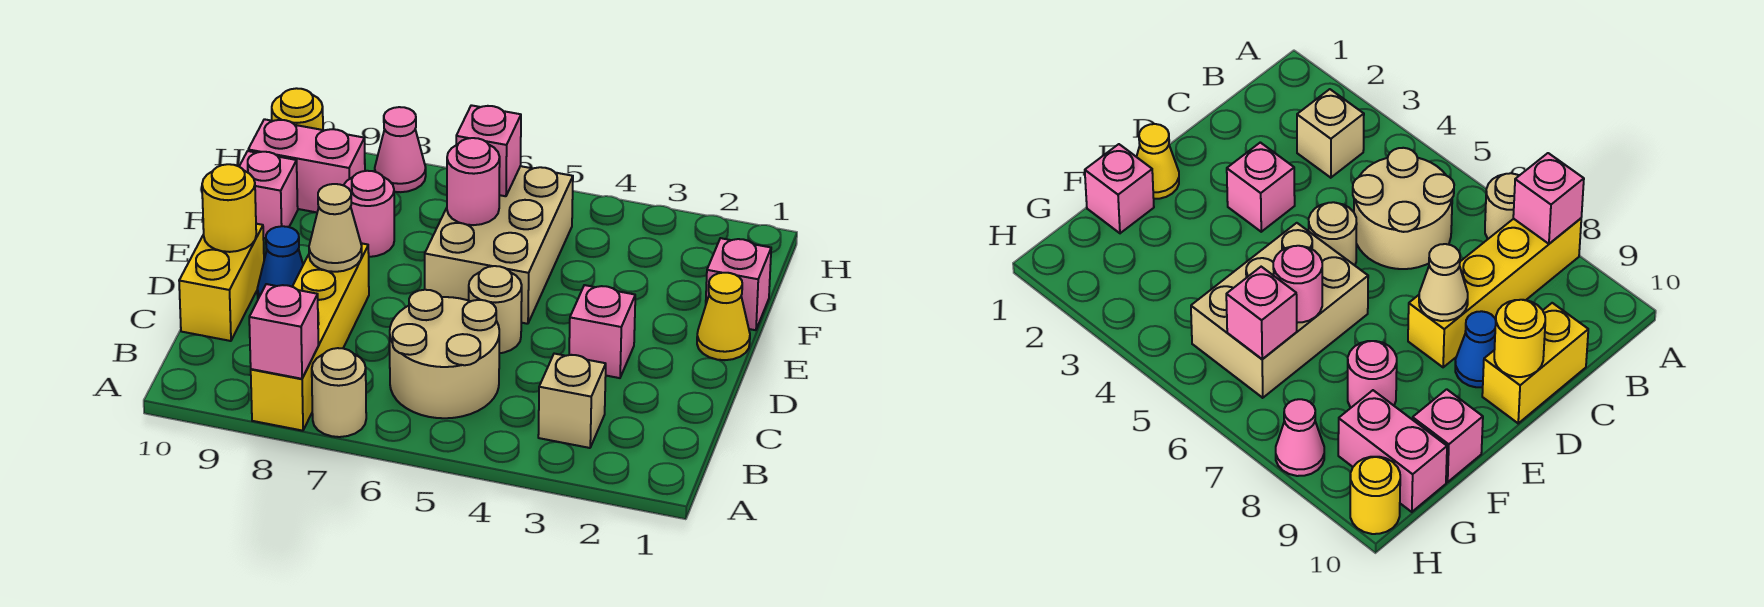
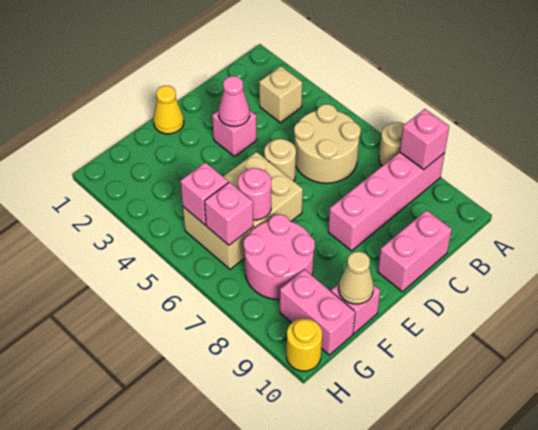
yellow 1x4 brick [251,243,369,431] -> pink 1x4 brick [328,152,445,251]
yellow 1x2 brick [179,224,264,341] -> pink 1x2 brick [378,210,452,292]
tan 1x1 cone [309,184,362,272] -> tan 1x1 cone moved to [339,252,374,304]
blue 1x1 cone [257,226,303,299] -> none
yellow 1x1 round brick [202,164,256,252] -> none
pink 1x1 brick [706,238,771,330] -> pink 1x1 brick moved to [181,162,228,225]
pink 1x1 round brick [343,171,394,257] -> pink 2x2 round brick [244,215,315,299]
pink 1x1 cone [375,107,426,192] -> pink 1x1 cone moved to [219,76,250,126]

